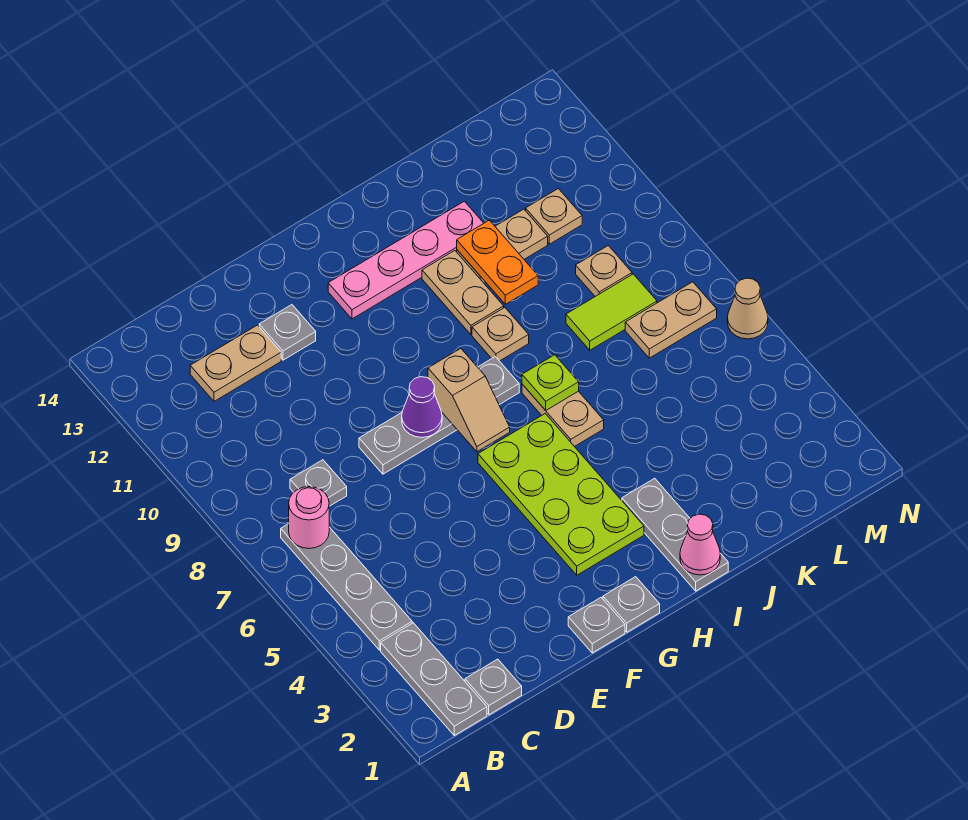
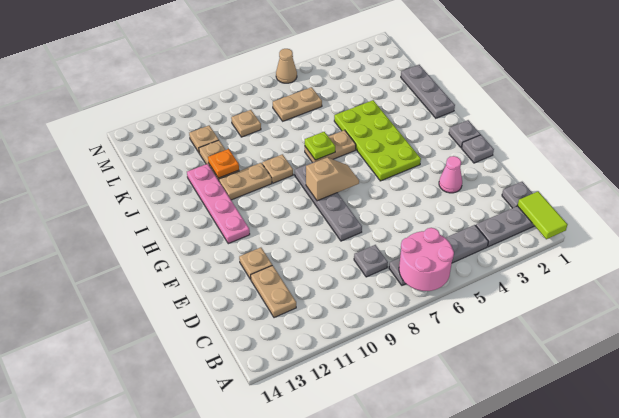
pink 1x1 round brick [289,487,329,549] -> pink 2x2 round brick [399,228,454,291]
grey 1x1 plate [259,305,316,360] -> tan 1x1 plate [239,248,272,280]
purple 1x1 cone [402,377,442,437] -> none
lime 2x4 plate [478,414,644,575] -> lime 2x4 plate turned to [334,100,421,181]
grey 1x3 plate [622,478,728,591] -> grey 1x3 plate turned to [401,65,455,118]
pink 1x1 cone [680,514,720,575] -> pink 1x1 cone moved to [439,156,462,193]
orange 1x2 plate [457,220,538,304] -> orange 1x1 plate [208,149,239,178]
lime 1x2 tile [566,274,657,350] -> lime 1x2 tile moved to [518,191,568,239]
tan 1x2 plate [625,282,717,358] -> tan 1x2 plate turned to [273,87,322,121]

